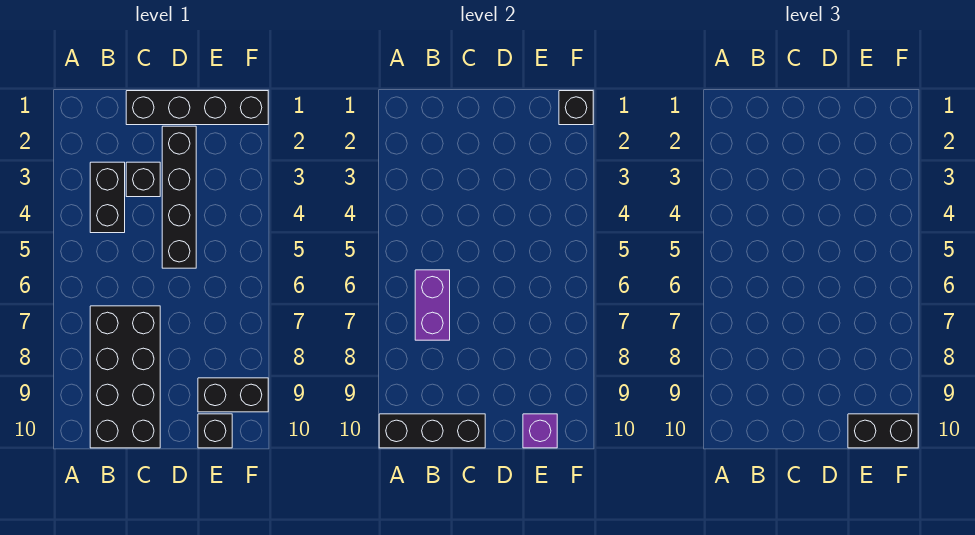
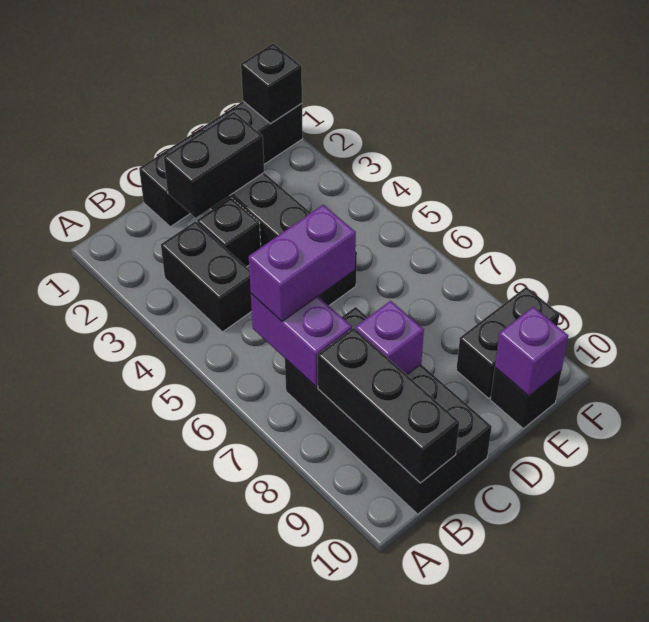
black 1x3 brick [379,414,485,448] -> black 1x3 brick turned to [318,328,459,483]
none -> purple 1x2 brick [249,205,356,321]
none -> purple 1x1 brick [355,301,424,375]
black 1x2 brick [848,414,918,448] -> black 1x2 brick moved to [164,112,264,218]

